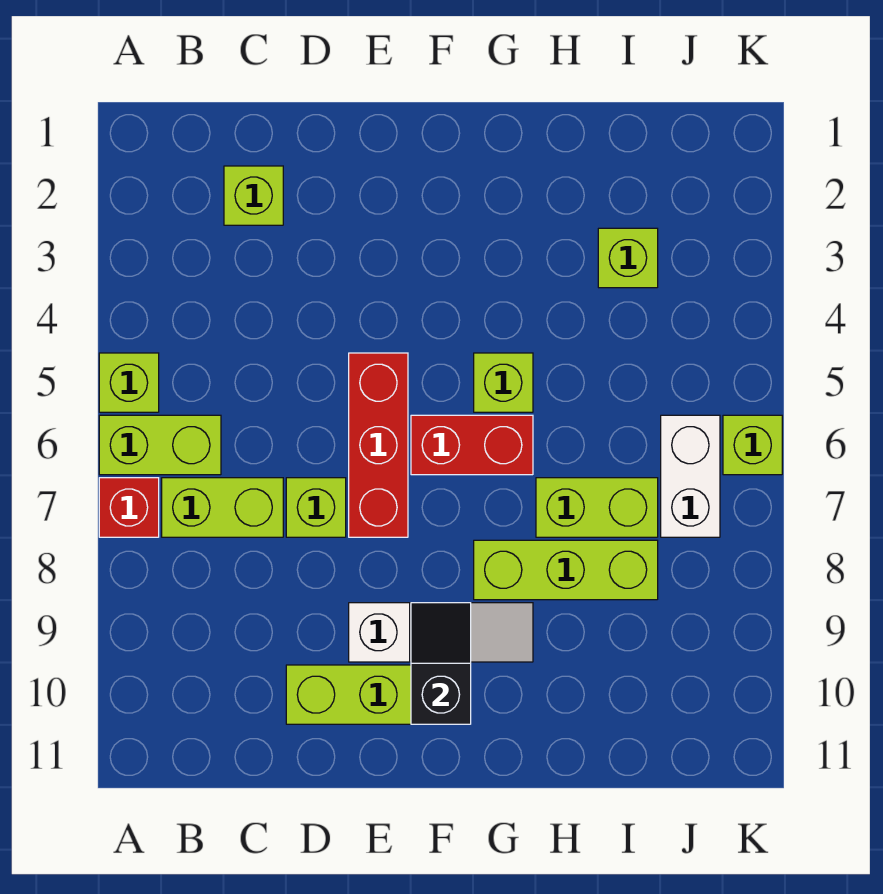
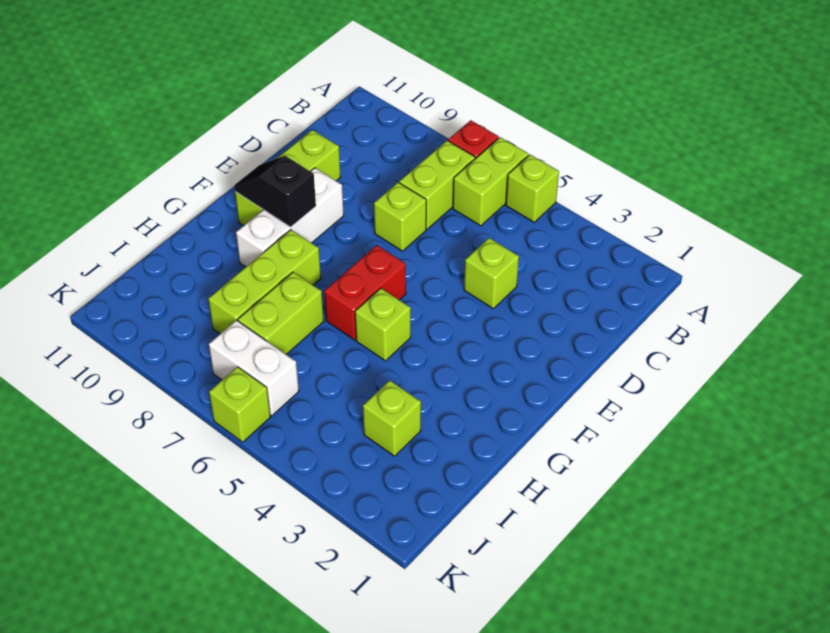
lime 1x1 brick [224,166,283,225] -> lime 1x1 brick moved to [464,238,519,309]
red 1x3 brick [349,353,408,537] -> none
white 1x3 slope [349,603,533,662] -> white 1x3 brick [236,168,344,267]
black 1x2 slope [411,603,471,724] -> black 1x2 slope turned to [234,156,316,227]

